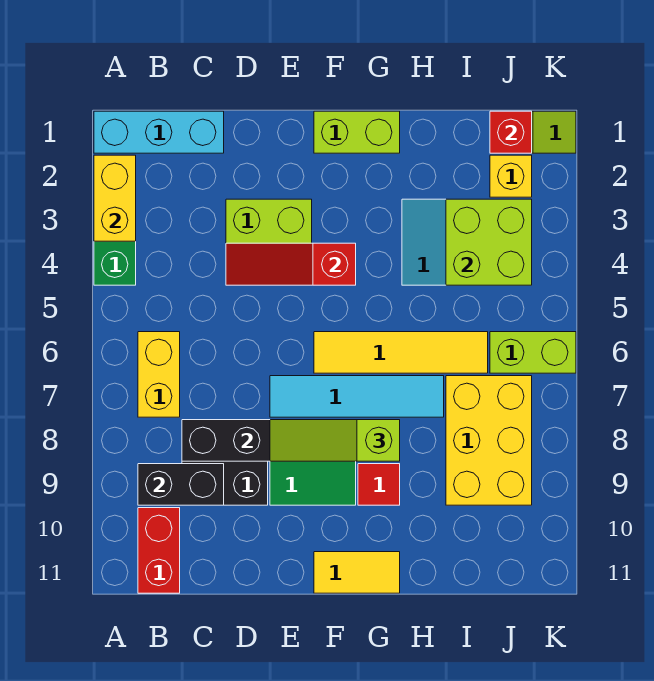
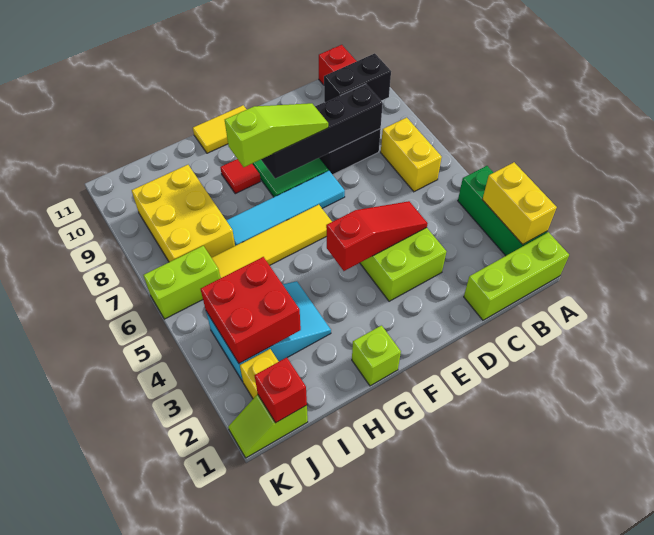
cyan 1x3 brick [94,111,224,153] -> lime 1x3 brick [464,232,569,320]
lime 1x2 brick [314,111,400,153] -> lime 1x1 brick [352,325,401,386]
lime 2x2 brick [446,199,532,285] -> red 2x2 brick [201,257,301,363]

